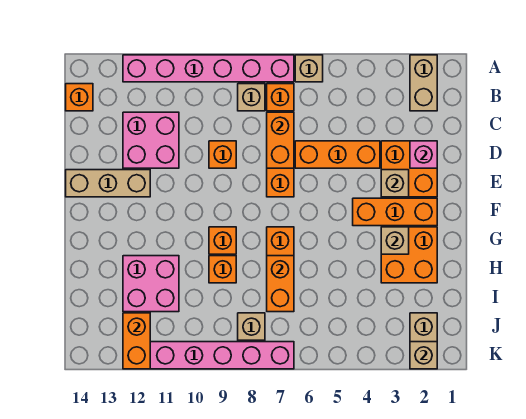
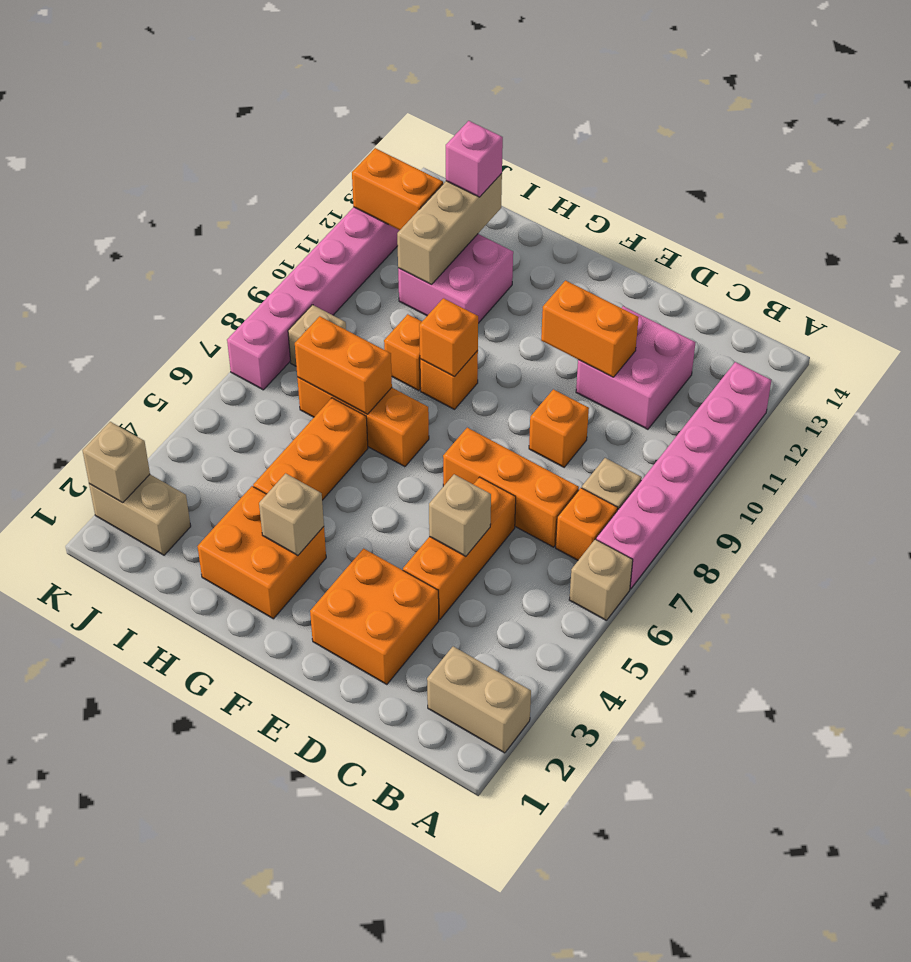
orange 1x1 brick [66,84,93,111] -> orange 1x1 brick moved to [419,298,478,377]
orange 1x2 brick [267,112,294,168] -> orange 1x2 brick moved to [541,281,639,377]
pink 1x1 brick [410,141,437,168] -> pink 1x1 brick moved to [446,121,503,197]
tan 1x1 brick [381,170,409,197] -> tan 1x1 brick moved to [429,474,491,556]
tan 1x3 brick [66,170,150,197] -> tan 1x3 brick moved to [397,173,502,284]
orange 1x3 brick [353,198,437,226] -> orange 1x3 brick moved to [253,398,368,500]

